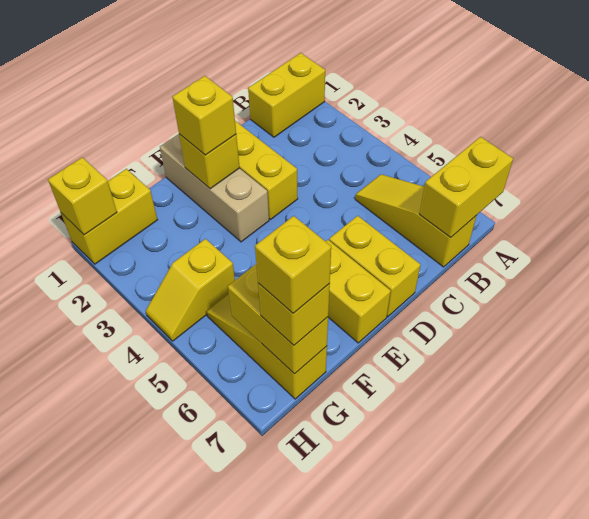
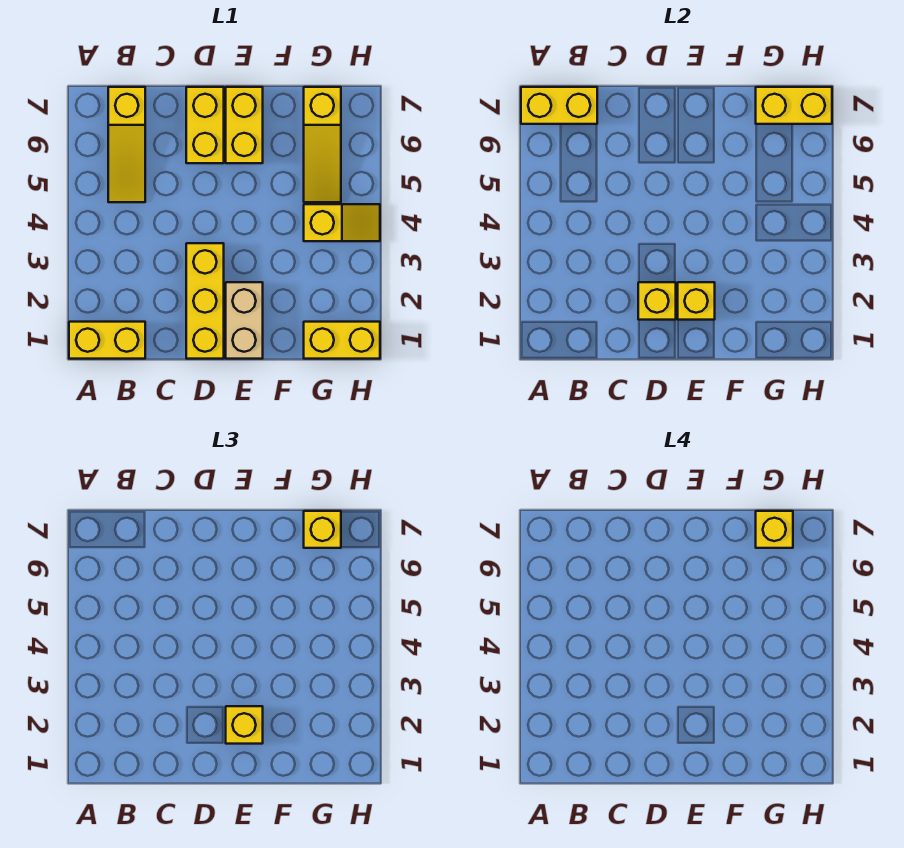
tan 1x3 brick [160,134,269,242] -> tan 1x2 brick [226,282,263,359]
yellow 1x2 brick [228,264,328,374] -> yellow 1x2 brick turned to [756,87,832,124]
yellow 1x1 brick [48,157,117,235] -> yellow 1x1 brick moved to [638,282,676,320]

